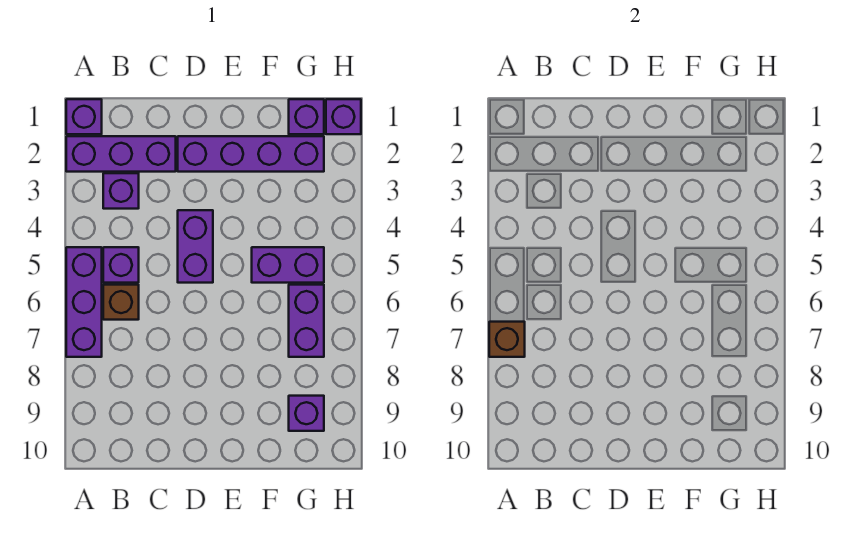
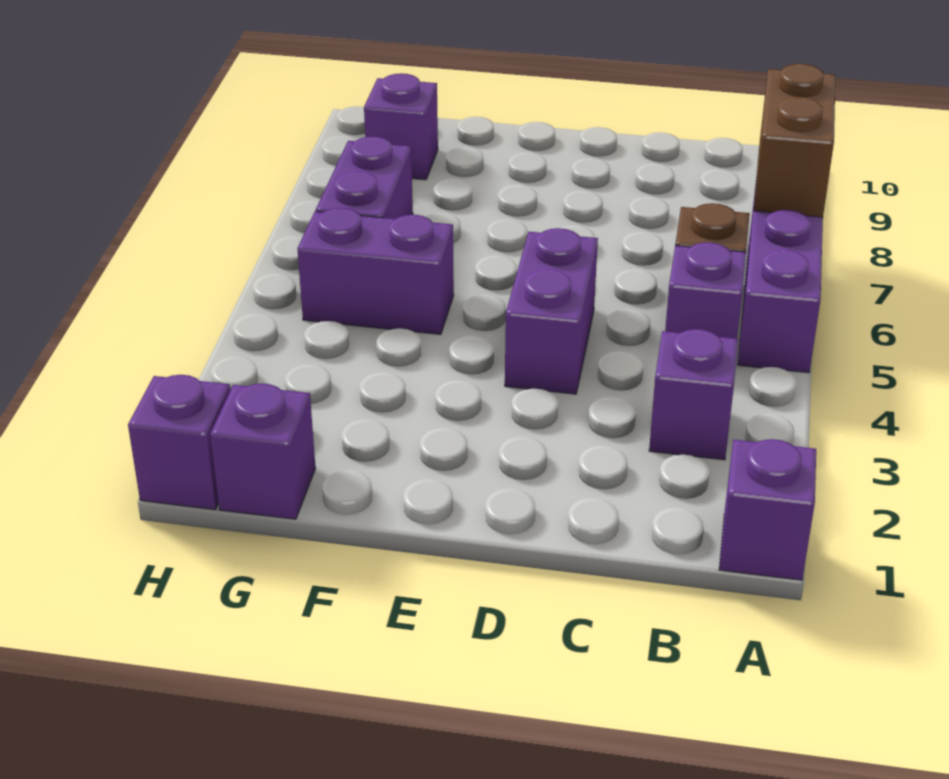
purple 1x3 brick [66,136,176,172] -> none
brown 1x1 brick [489,322,525,357] -> brown 1x2 brick [754,64,835,217]
purple 1x4 brick [178,136,324,172] -> none

